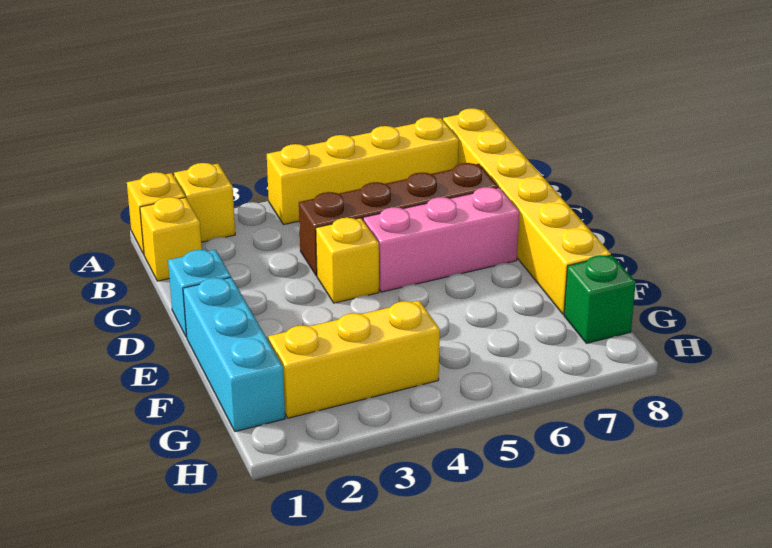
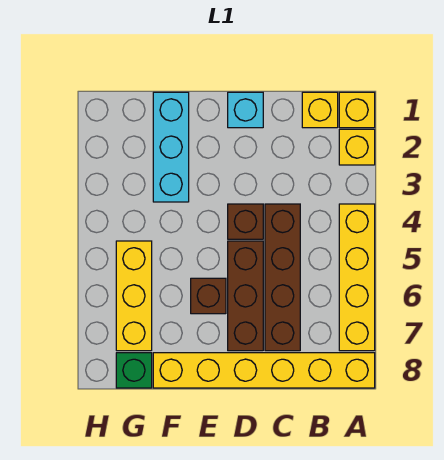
yellow 1x1 brick [316,218,379,303] -> brown 1x1 brick [228,204,263,239]
pink 1x3 brick [363,187,519,292] -> brown 1x3 brick [228,241,263,351]
cyan 1x3 brick [183,277,285,432] -> cyan 1x3 brick turned to [153,92,189,202]
none -> brown 1x1 brick [191,278,226,314]
yellow 1x3 brick [268,301,440,418] -> yellow 1x3 brick moved to [116,241,152,351]

